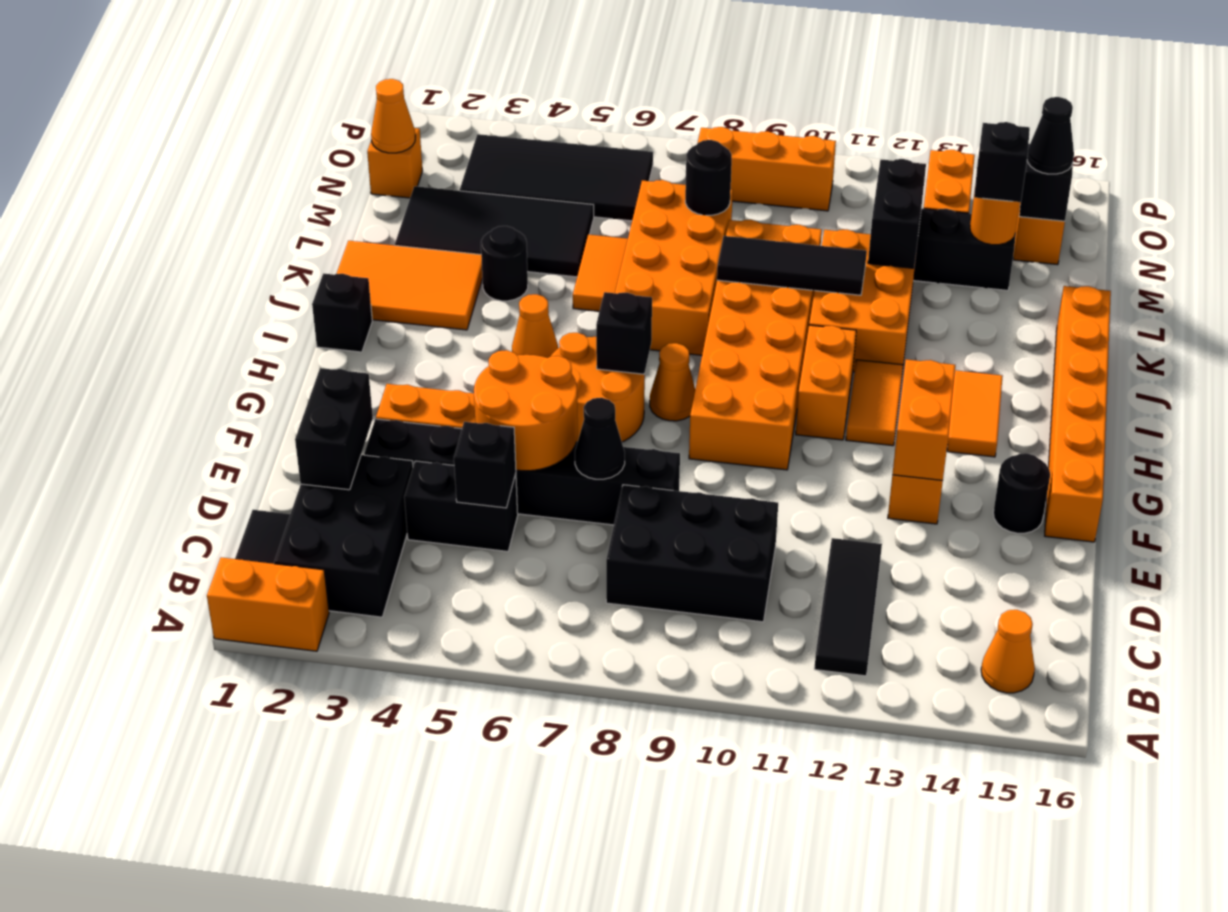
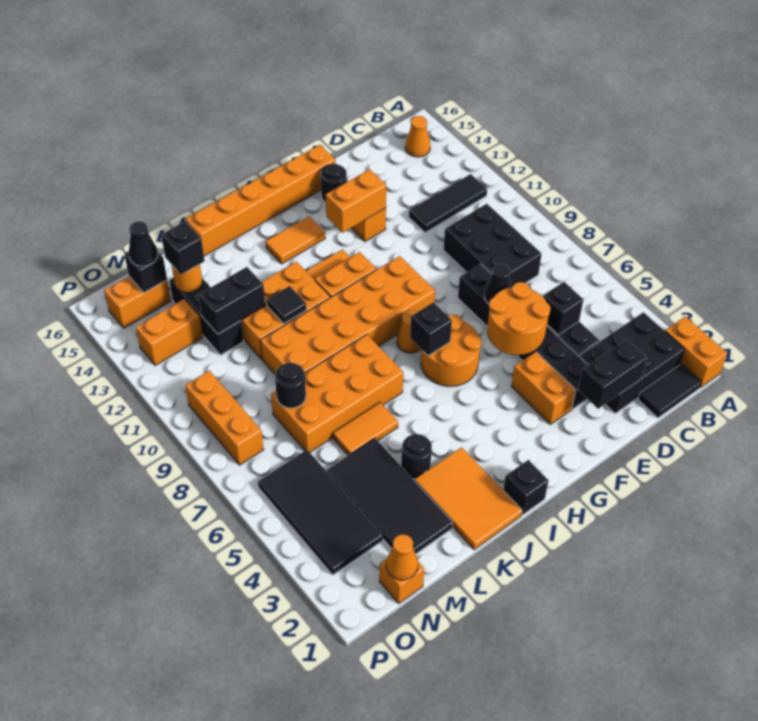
orange 1x1 cone [512,294,558,358] -> none
black 1x3 tile [717,236,867,295] -> black 1x1 tile [267,286,307,324]

